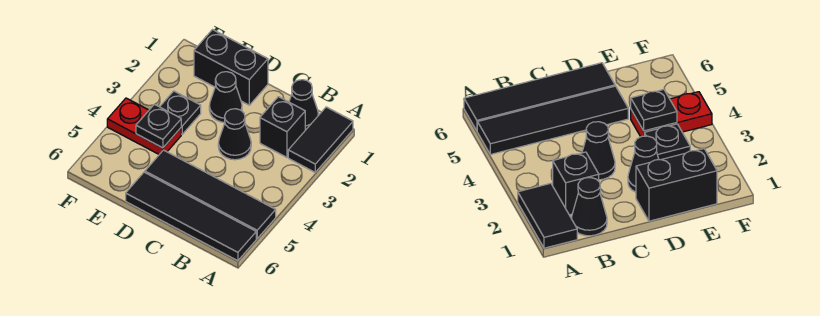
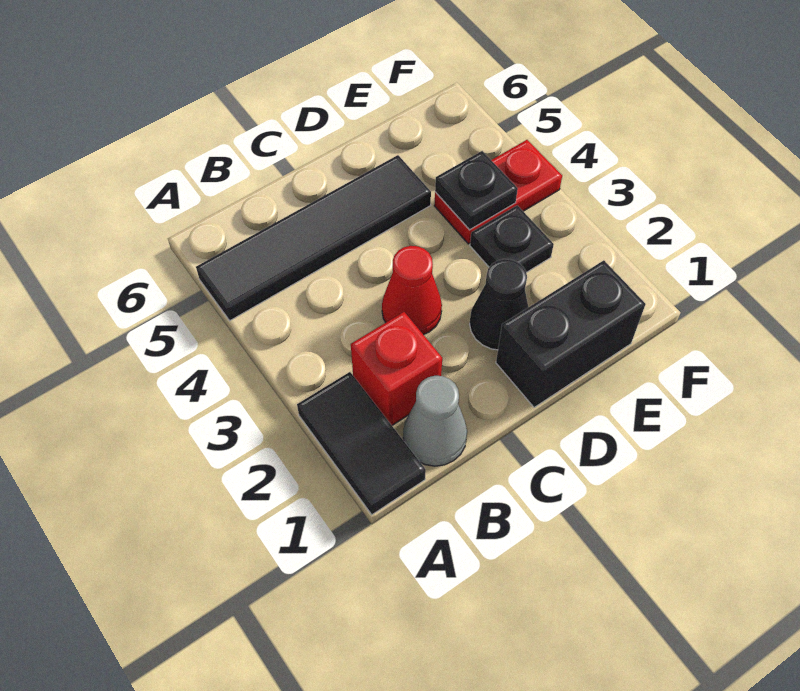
black 1x4 tile [126,172,256,261] -> none
black 1x1 cone [289,80,318,130] -> grey 1x1 cone [403,376,467,466]
black 1x1 brick [260,97,305,157] -> red 1x1 brick [351,312,442,425]
black 1x1 cone [218,109,251,160] -> red 1x1 cone [382,246,442,335]

